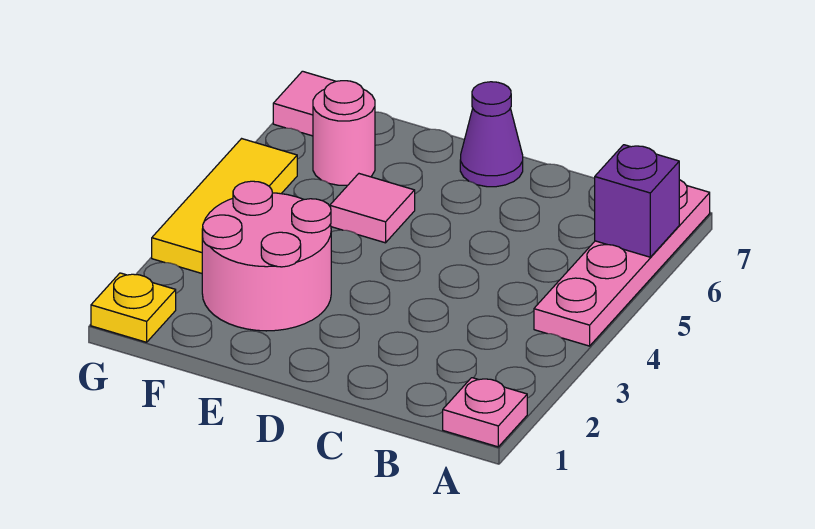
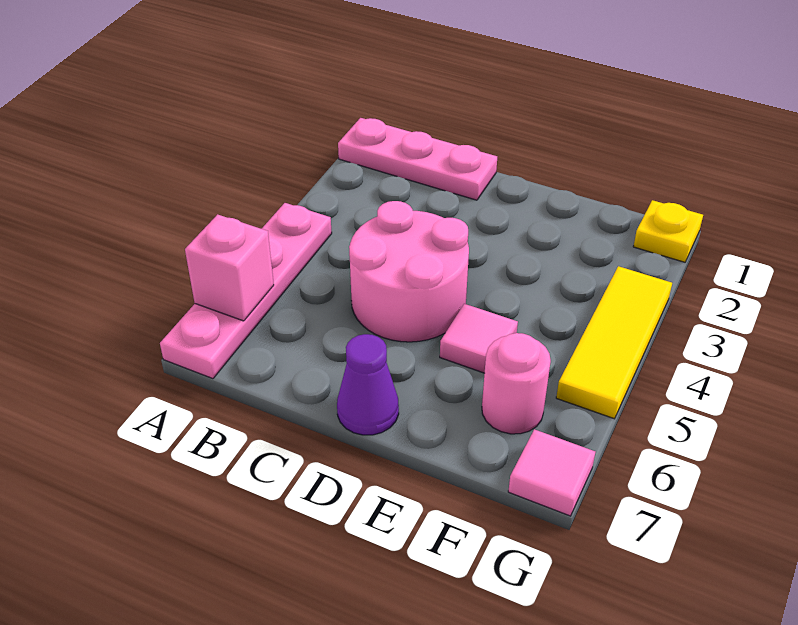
pink 1x1 plate [443,378,527,447] -> pink 1x3 plate [338,118,497,200]
purple 1x1 brick [595,145,679,257] -> pink 1x1 brick [185,214,274,321]
pink 2x2 round brick [202,181,331,331] -> pink 2x2 round brick moved to [349,201,469,342]

